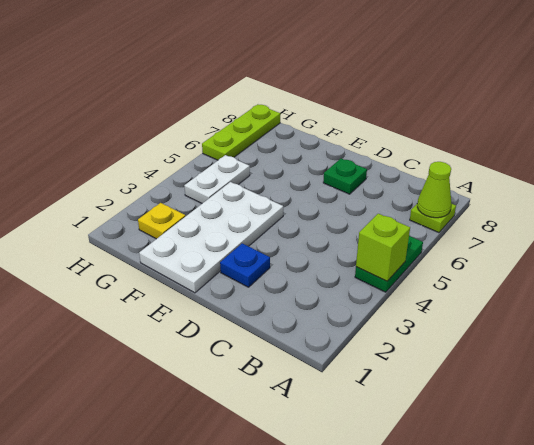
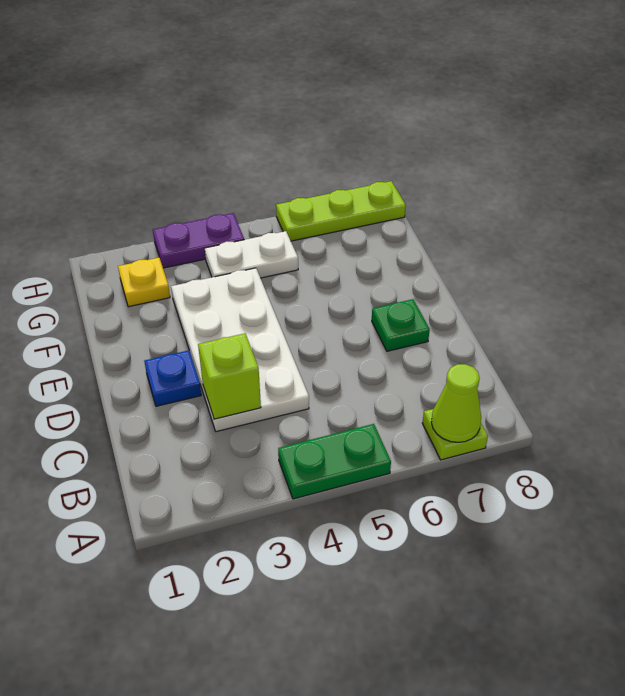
lime 1x1 brick [356,214,410,281] -> lime 1x1 brick moved to [198,333,261,419]
white 2x4 plate [139,182,283,293] -> white 2x4 plate turned to [171,268,309,432]
none -> purple 1x2 plate [153,213,244,268]

